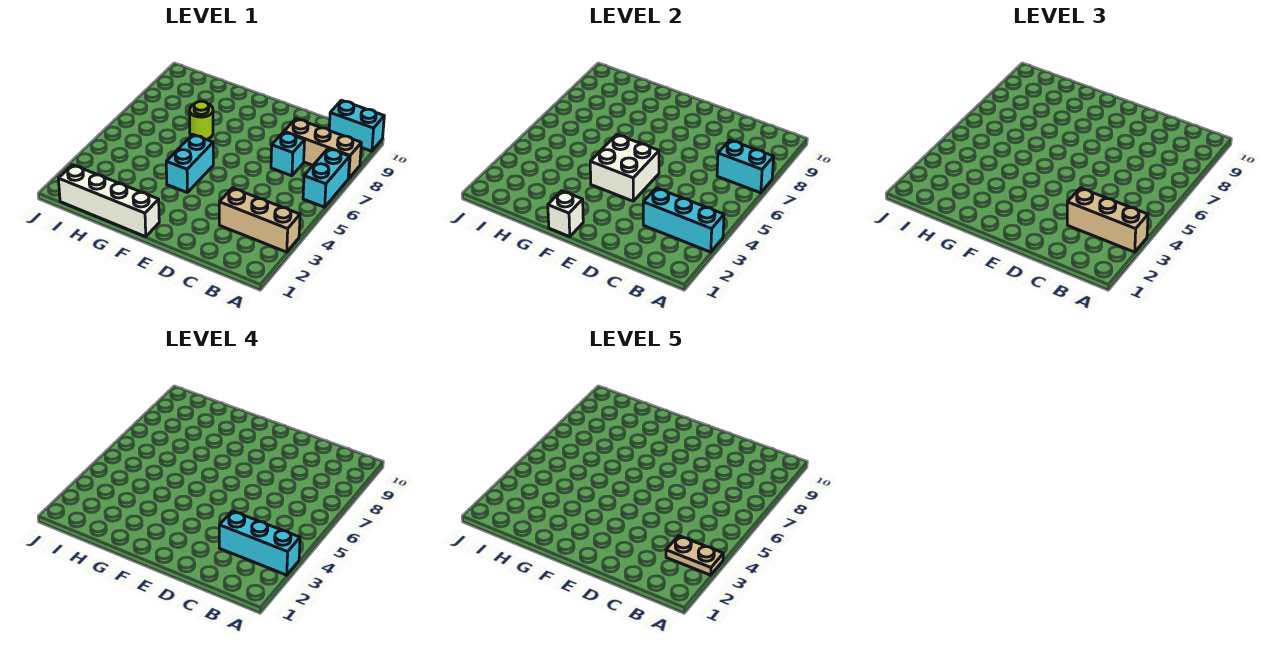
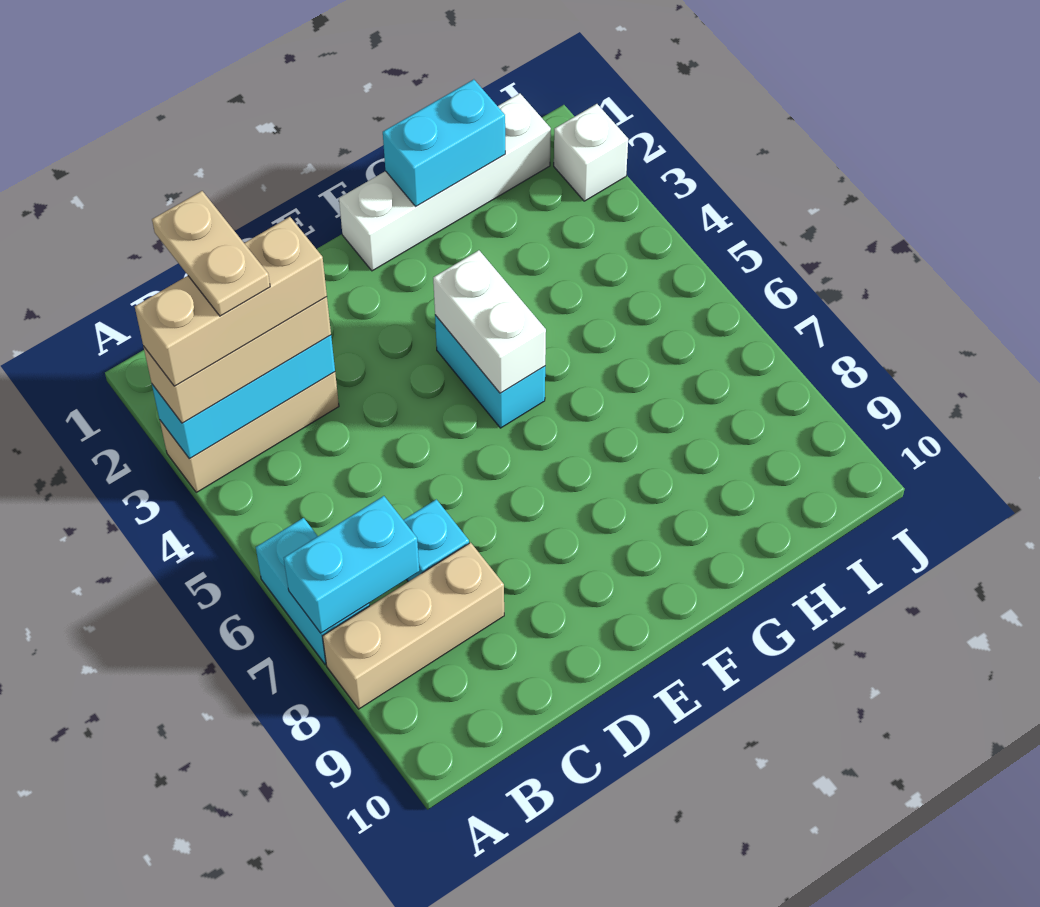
cyan 1x3 brick [219,511,300,575] -> tan 1x3 brick [135,217,327,386]
tan 1x2 plate [666,536,723,575] -> tan 1x2 plate turned to [152,191,270,316]
cyan 1x2 brick [329,100,384,151] -> cyan 1x2 brick moved to [383,79,505,206]
white 2x2 brick [590,135,659,201] -> white 1x2 brick [433,250,546,393]
white 1x1 brick [548,191,583,237] -> white 1x1 brick moved to [554,104,628,201]
lime 1x1 round brick [190,101,213,140] -> none

